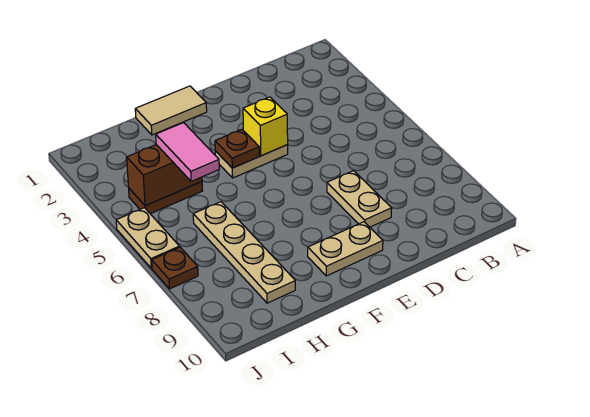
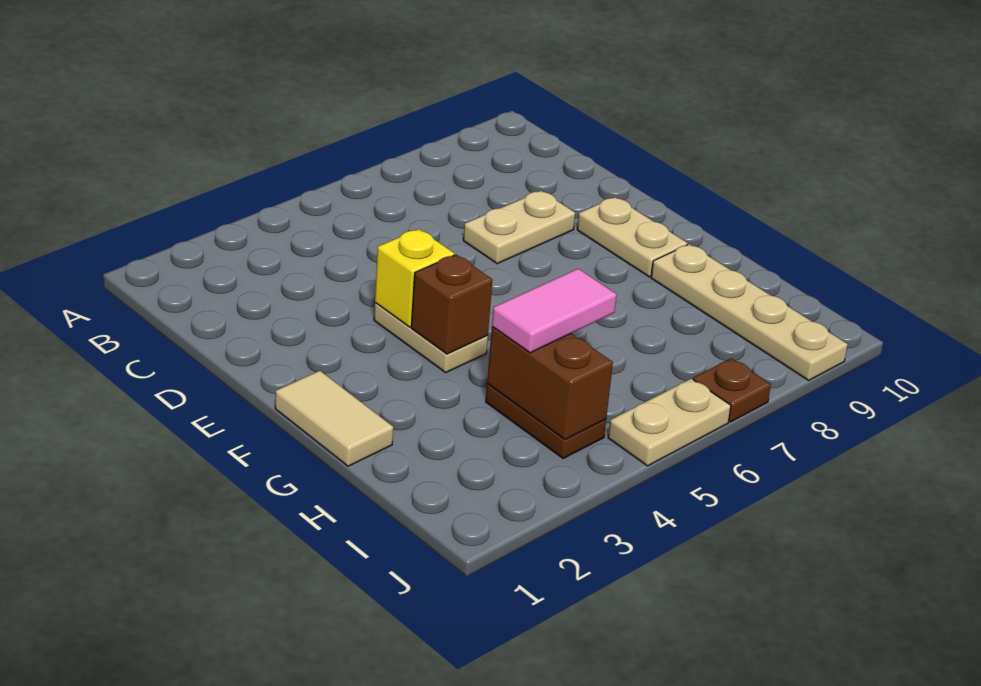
brown 1x1 plate [215,129,259,168] -> brown 1x1 brick [411,255,492,354]
tan 1x4 plate [193,202,295,303] -> tan 1x4 plate turned to [651,244,848,380]

